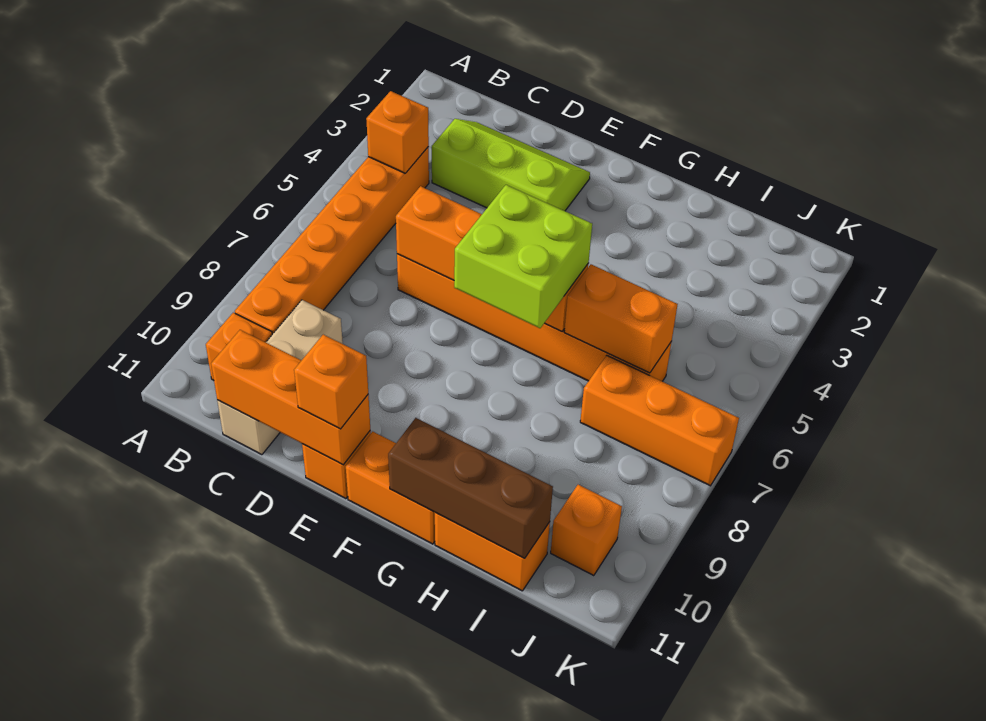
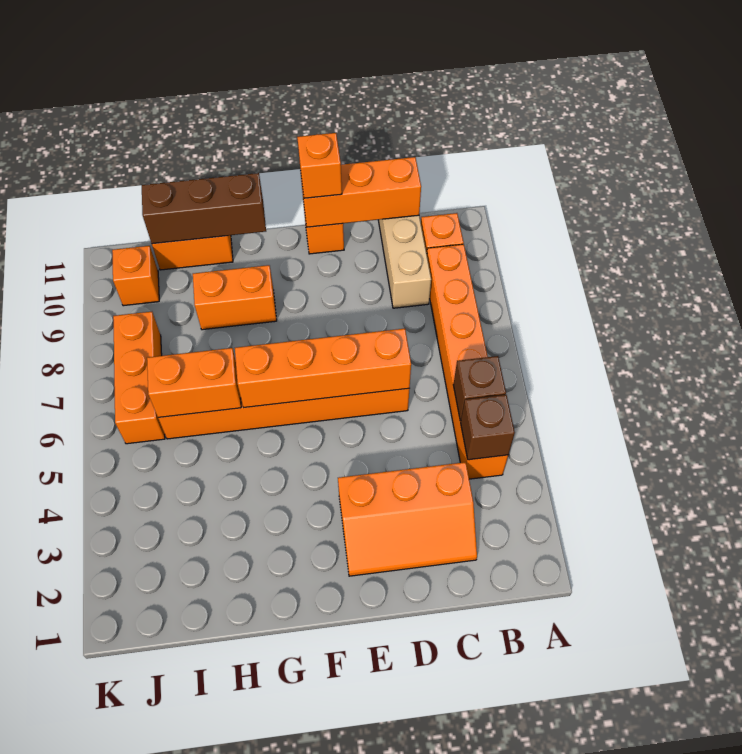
orange 1x1 brick [366,91,429,173] -> brown 1x1 brick [461,395,515,460]
none -> brown 1x1 brick [453,356,506,421]
lime 2x3 slope [432,119,590,211] -> orange 2x3 slope [338,462,477,576]
lime 2x2 brick [454,185,592,328] -> none
orange 1x2 brick [346,432,435,544] -> orange 1x2 brick moved to [193,265,277,330]
orange 1x3 brick [580,356,739,486] -> orange 1x3 brick turned to [113,312,165,444]

